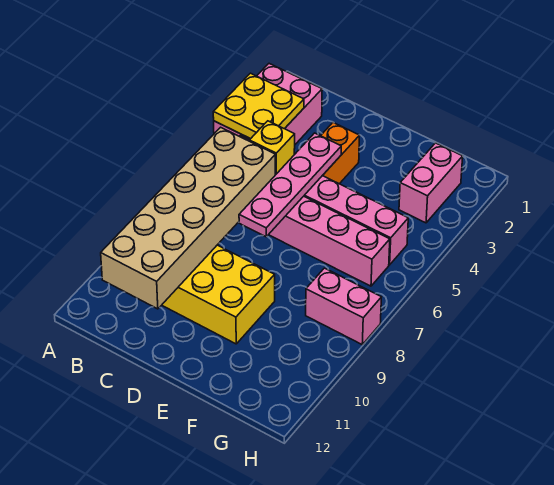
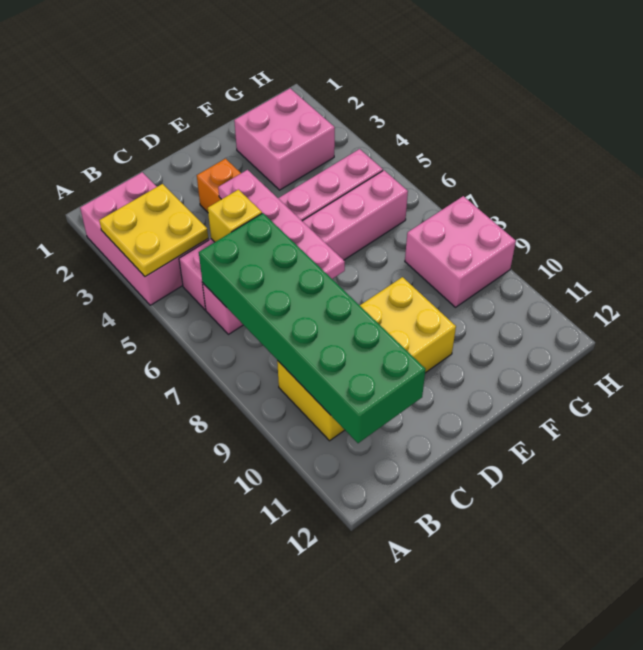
tan 2x6 brick [101,127,275,309] -> green 2x6 brick [199,213,426,443]
pink 1x2 brick [399,143,463,223] -> pink 2x2 brick [234,89,335,190]
pink 1x2 brick [306,268,381,344] -> pink 2x2 brick [405,196,516,307]

